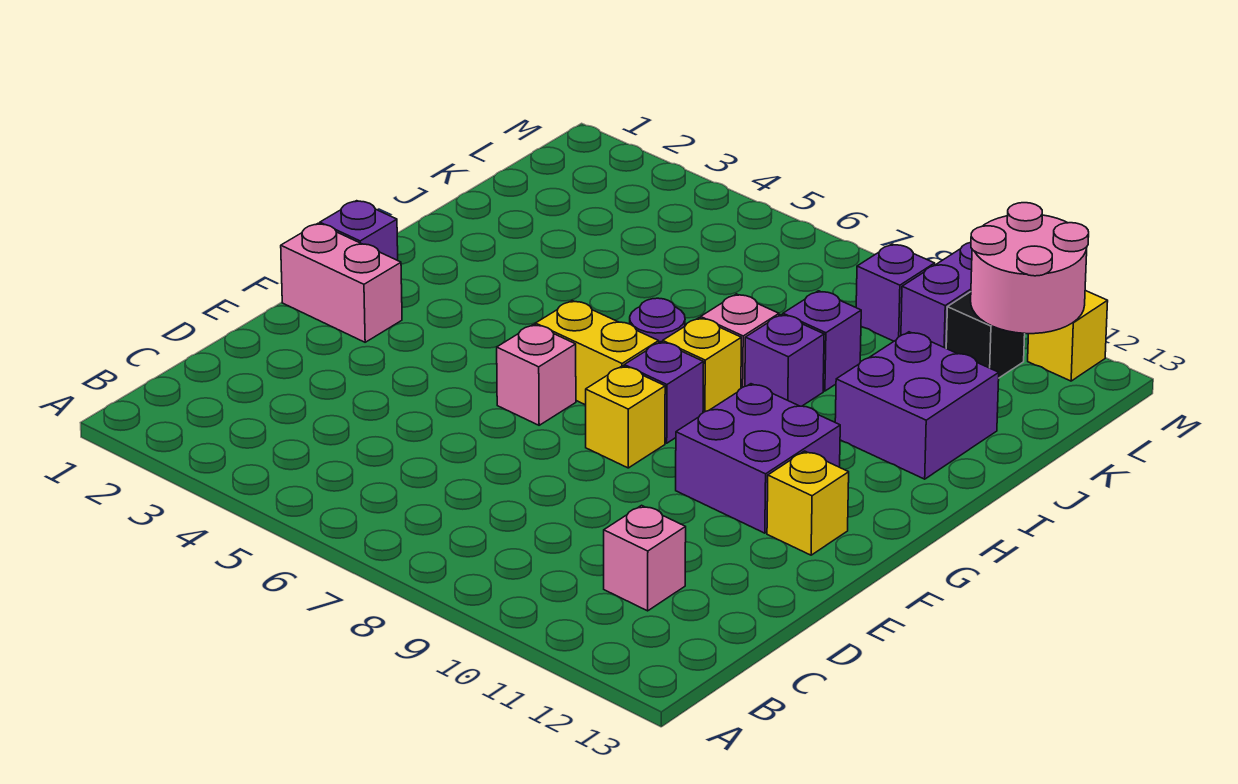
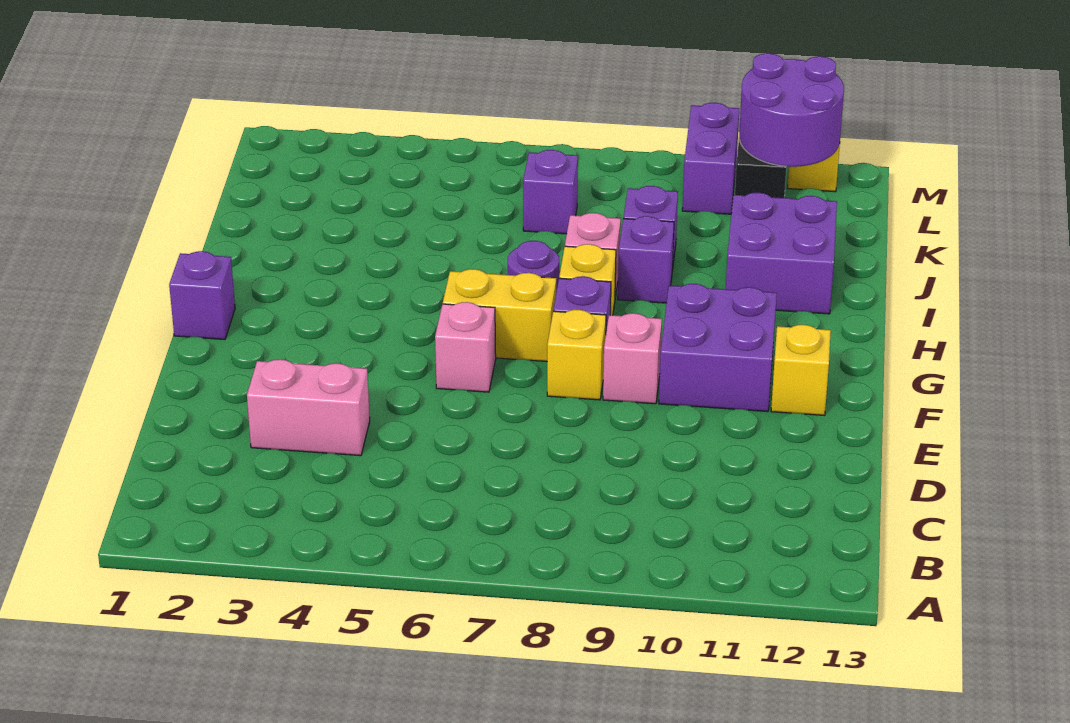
pink 1x1 brick [604,505,686,611] -> pink 1x1 brick moved to [603,313,662,404]
pink 1x2 brick [281,224,402,342] -> pink 1x2 brick moved to [247,359,370,456]
purple 1x1 brick [856,244,935,341] -> purple 1x1 brick moved to [523,150,578,234]
pink 2x2 round brick [971,203,1089,334] -> purple 2x2 round brick [739,53,844,167]

